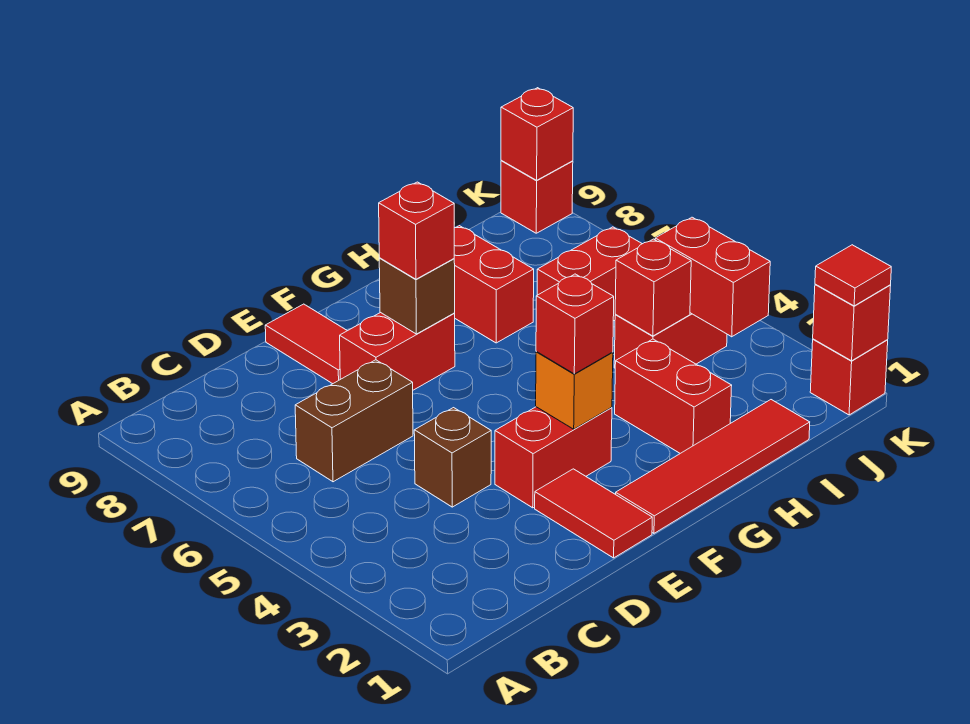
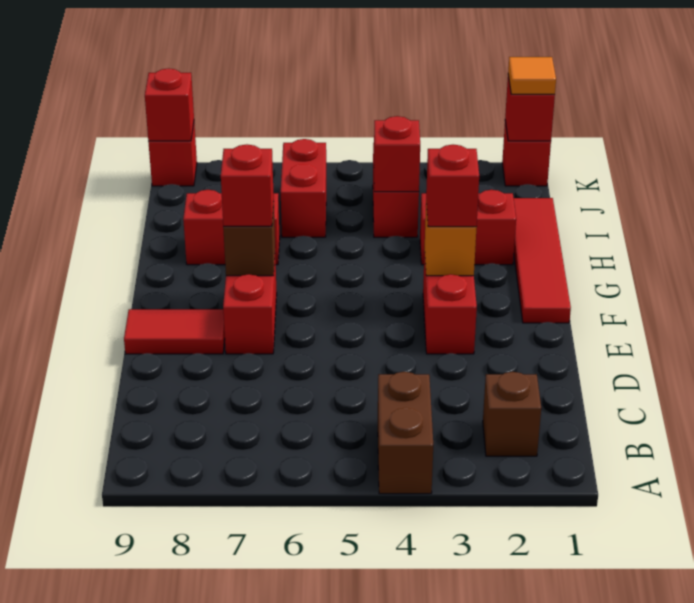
brown 1x2 brick [295,360,413,482] -> brown 1x2 brick moved to [378,372,433,494]
brown 1x1 brick [414,408,491,507] -> brown 1x1 brick moved to [483,372,541,456]
red 1x2 tile [535,469,652,558] -> none
red 1x2 brick [655,217,770,337] -> none
red 1x1 tile [815,245,891,306] -> orange 1x1 tile [508,57,556,94]

